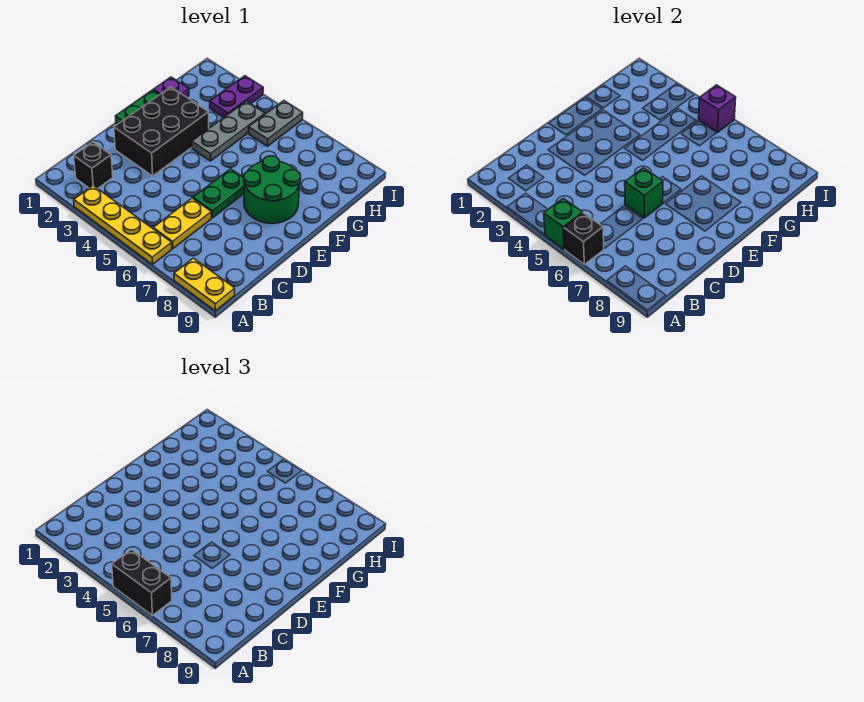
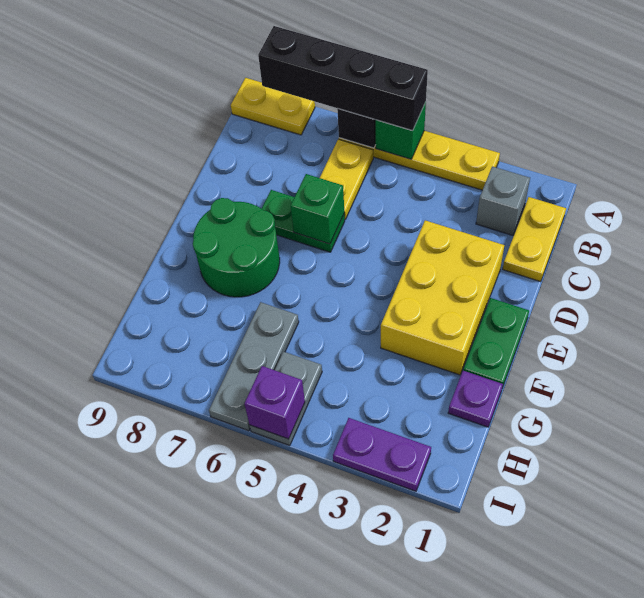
black 1x2 brick [112,549,172,615] -> black 1x4 brick [258,26,428,131]
none -> yellow 1x2 plate [503,197,566,282]
black 1x1 brick [74,142,113,189] -> grey 1x1 brick [476,166,530,235]
black 2x3 brick [114,87,209,176] -> yellow 2x3 brick [381,220,504,375]
green 1x2 plate [193,169,244,218] -> green 1x2 plate turned to [262,190,345,252]
grey 1x3 plate [192,101,265,161] -> grey 1x3 plate moved to [209,302,299,431]
purple 1x2 plate [210,76,263,118] -> purple 1x2 plate turned to [333,418,431,491]

